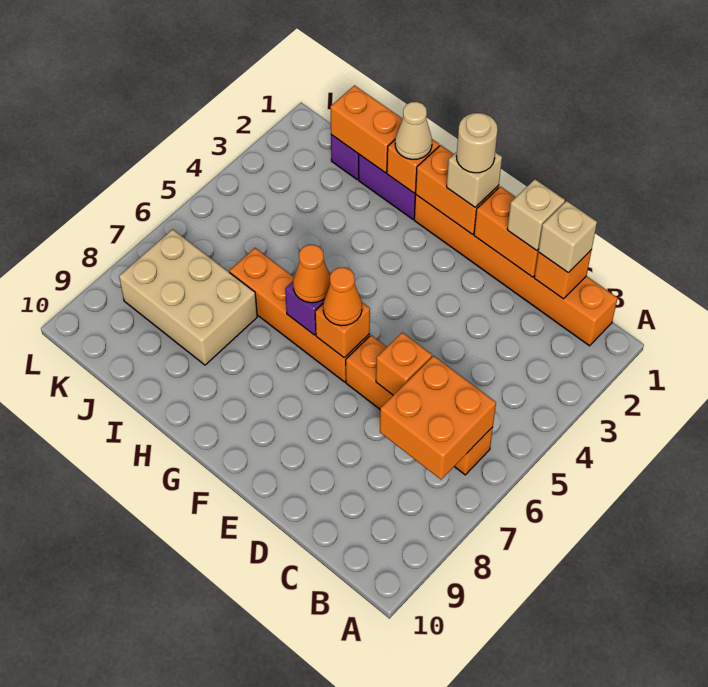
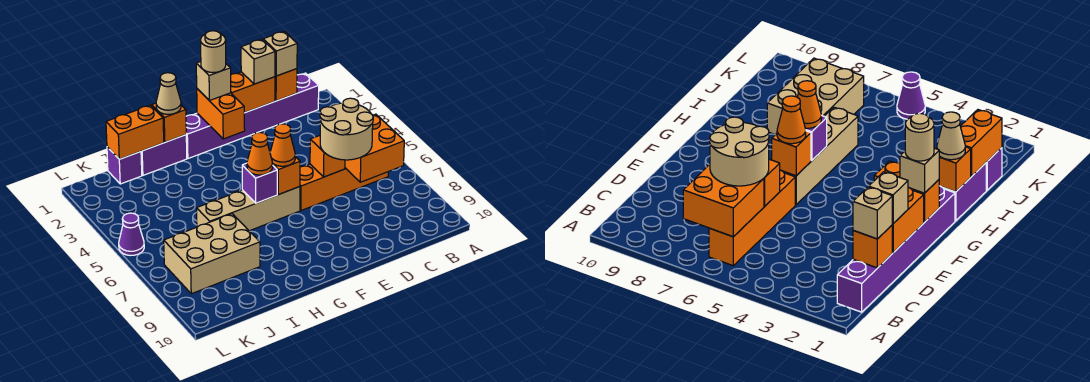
orange 1x6 brick [414,195,618,346] -> purple 1x6 brick [186,73,319,158]
none -> tan 2x2 round brick [320,98,373,160]
orange 1x2 brick [416,145,499,235] -> orange 1x2 brick turned to [197,89,245,139]
orange 1x4 brick [230,248,370,382] -> tan 1x4 brick [197,187,300,231]
none -> purple 1x1 cone [119,213,144,256]

